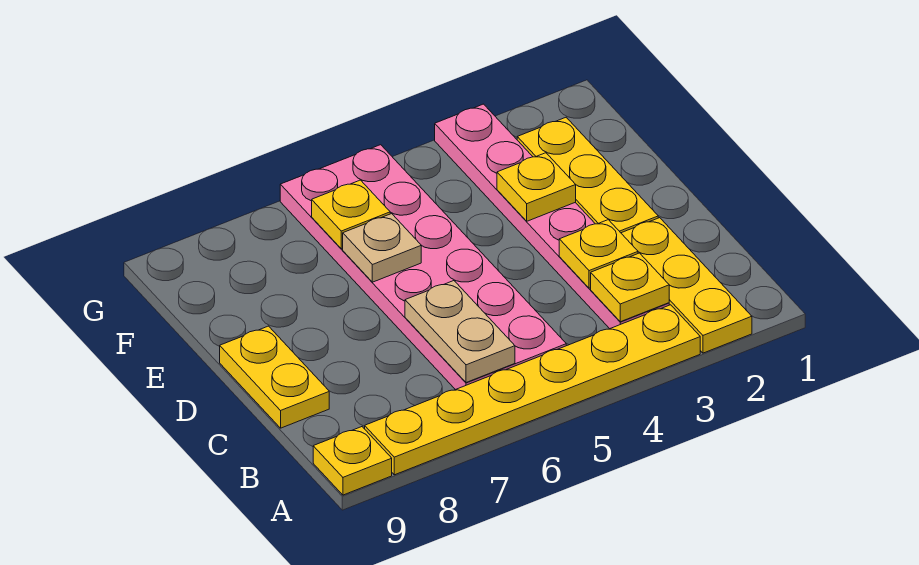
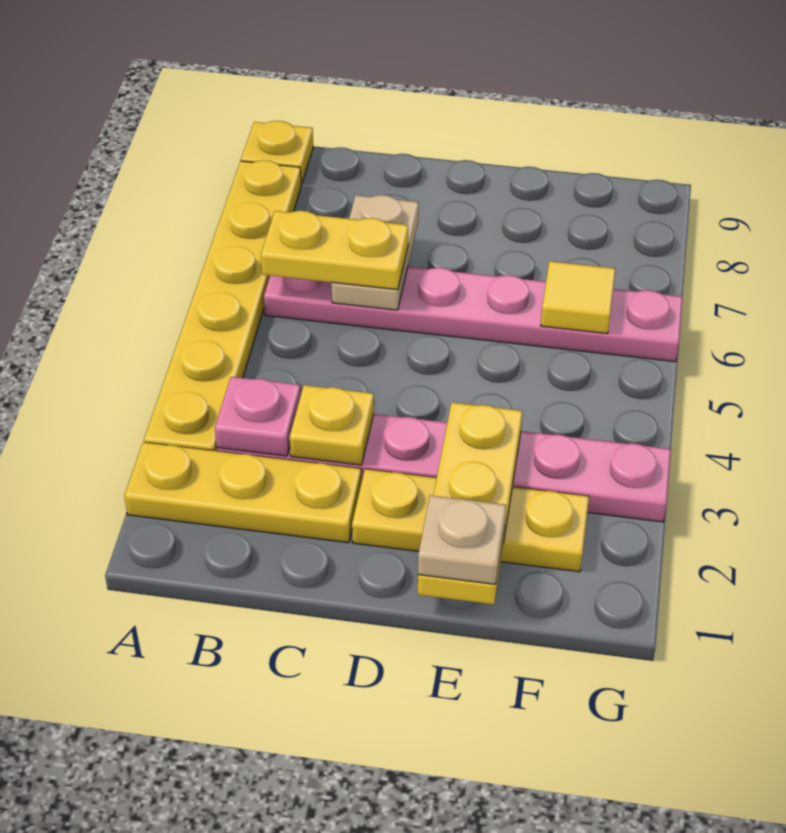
yellow 1x1 plate [591,253,669,322] -> pink 1x1 plate [215,377,301,456]
pink 2x6 plate [280,145,566,390] -> pink 1x6 plate [264,267,683,362]
tan 1x2 plate [405,281,515,383] -> tan 1x2 plate turned to [331,195,419,310]
yellow 1x2 plate [220,326,329,428] -> yellow 1x2 plate moved to [261,211,408,290]
yellow 1x1 plate [497,153,576,221] -> yellow 1x3 plate [418,403,523,604]
tan 1x1 plate [343,214,421,282] -> tan 1x1 plate moved to [418,495,506,584]
yellow 1x1 plate [312,180,390,249] -> yellow 1x1 tile [541,261,615,334]

